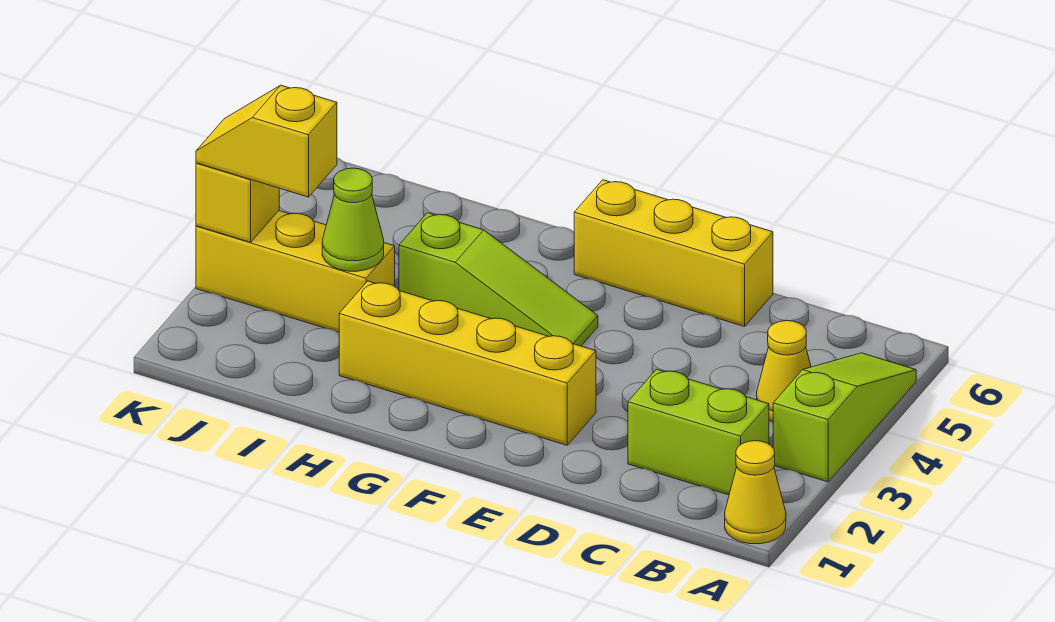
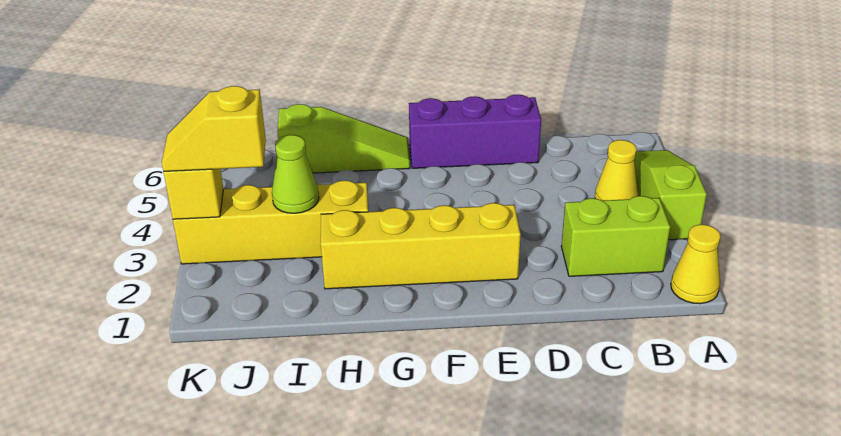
yellow 1x3 brick [574,180,773,326] -> purple 1x3 brick [409,95,541,168]
lime 1x3 slope [399,213,598,346] -> lime 1x3 slope moved to [278,104,410,173]
yellow 1x3 brick [196,211,395,332] -> yellow 1x4 brick [173,180,368,264]

